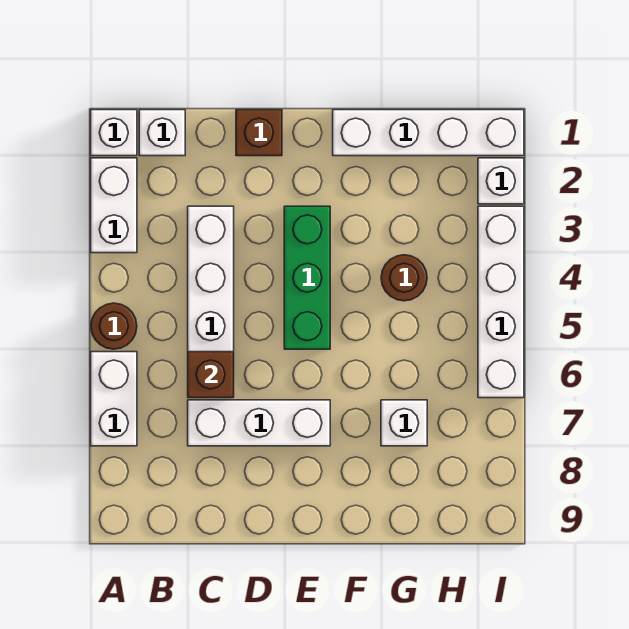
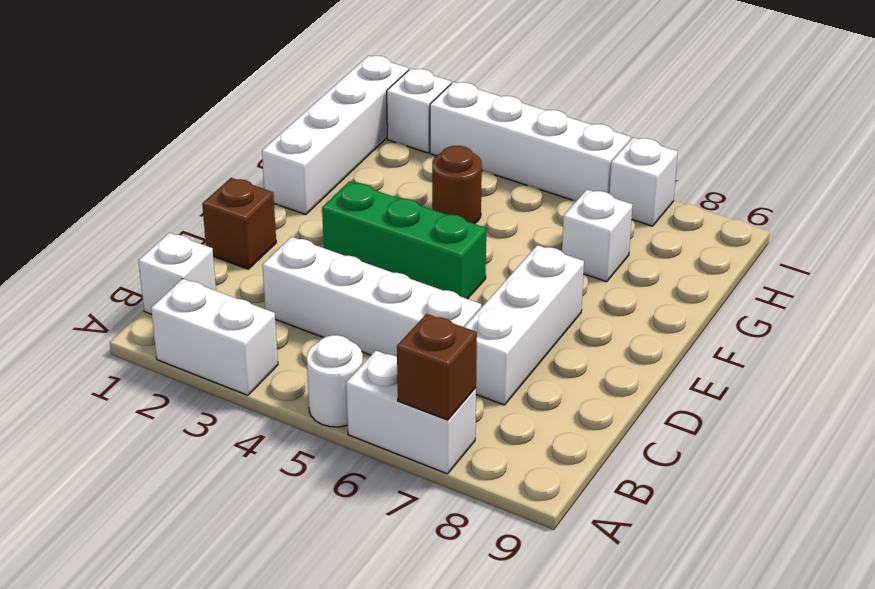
white 1x1 brick [91,110,137,156] -> white 1x1 brick moved to [609,137,678,226]
brown 1x1 round brick [91,303,137,349] -> white 1x1 round brick [307,335,363,427]
brown 1x1 brick [188,352,234,398] -> brown 1x1 brick moved to [397,314,477,420]

